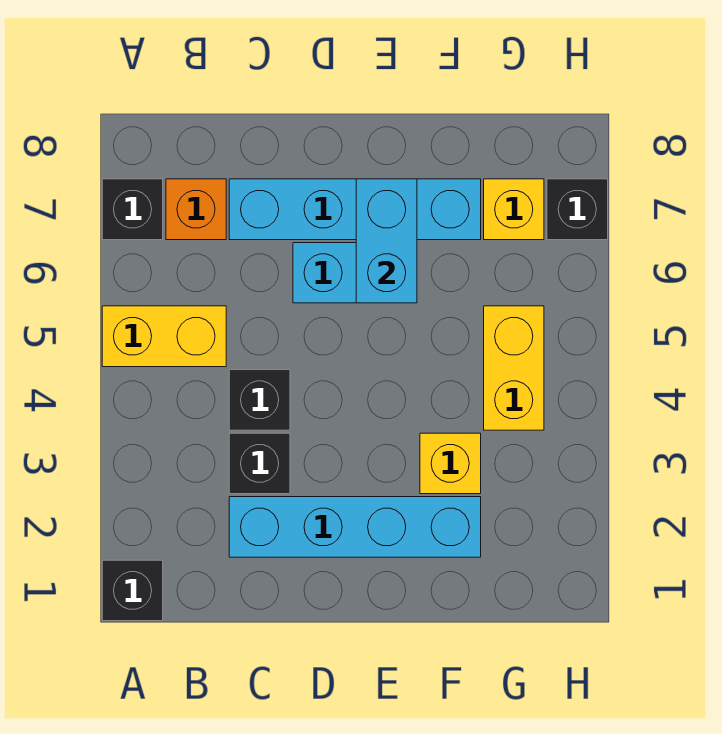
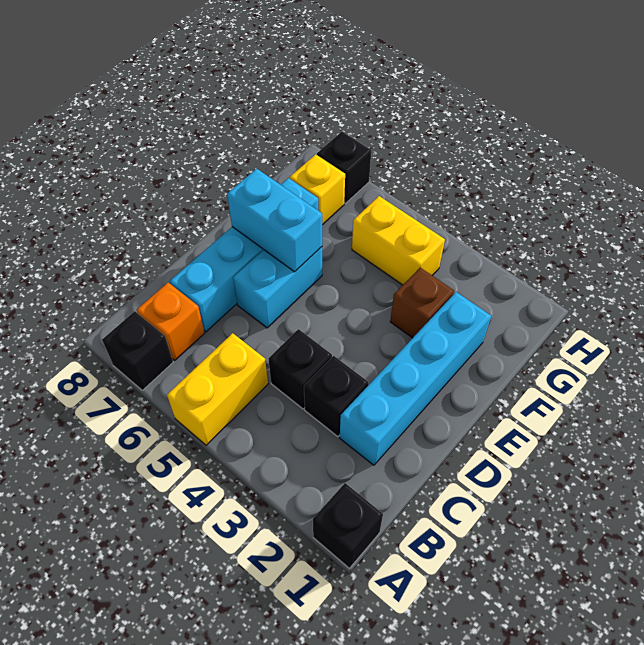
yellow 1x1 brick [420,433,481,494] -> brown 1x1 brick [390,268,454,338]

